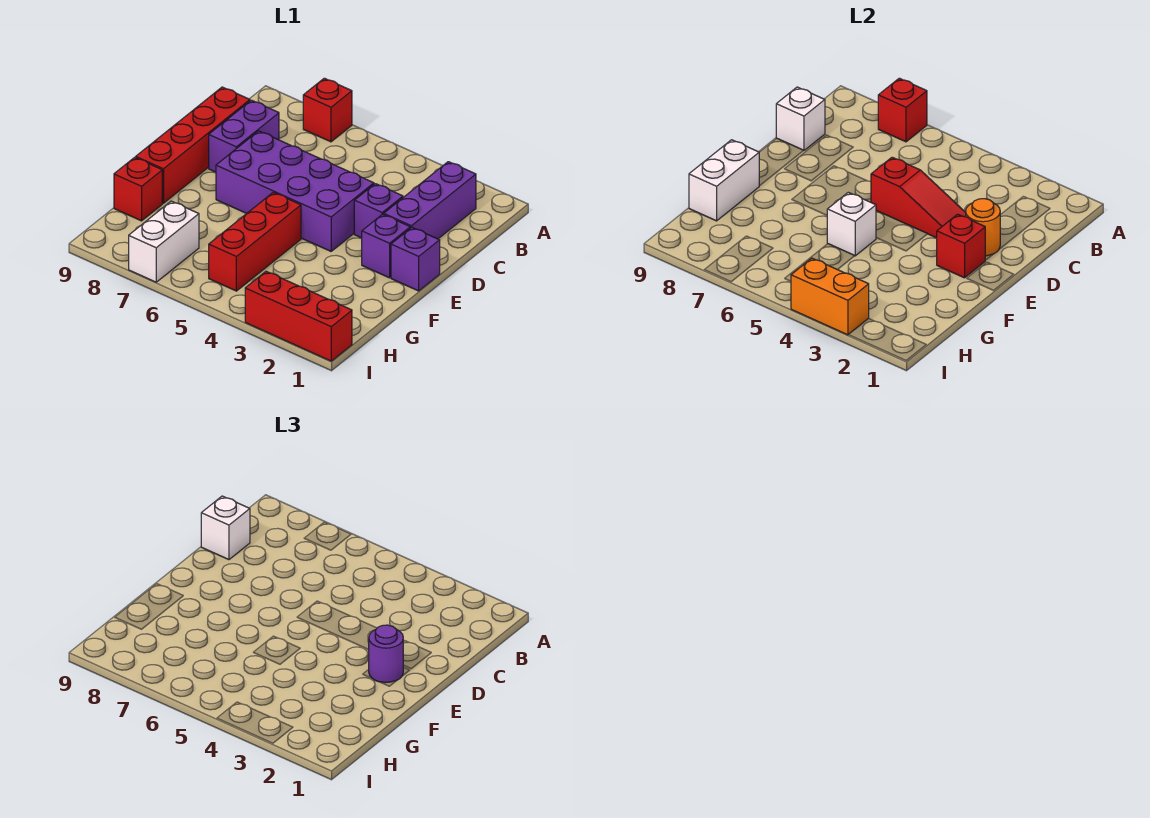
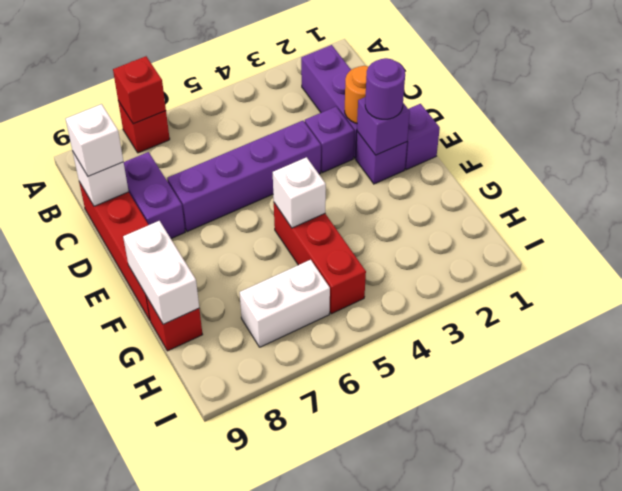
red 1x3 slope [871,157,966,238] -> none
purple 2x4 brick [216,131,374,251] -> purple 1x4 brick [167,121,321,232]
red 1x1 brick [937,214,986,278] -> purple 1x1 brick [357,97,410,155]
white 1x2 brick [129,201,199,282] -> white 1x2 brick turned to [240,260,330,347]
red 1x3 brick [245,271,352,361] -> none
orange 1x2 brick [791,258,869,335] -> none

